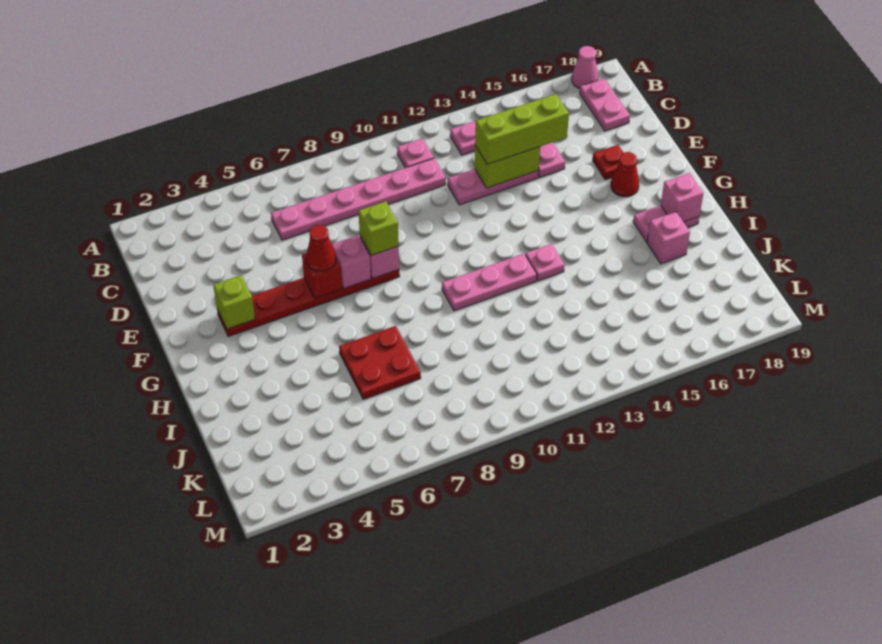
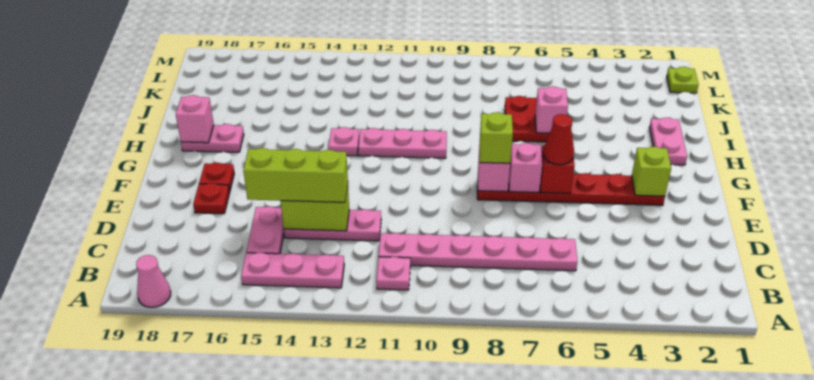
pink 1x2 plate [580,78,630,131] -> pink 1x2 plate moved to [649,118,687,165]
red 1x1 cone [611,152,639,197] -> red 1x1 plate [199,163,234,192]
pink 1x1 brick [647,212,690,264] -> pink 1x1 brick moved to [535,86,568,133]
none -> lime 1x1 plate [667,67,699,93]

